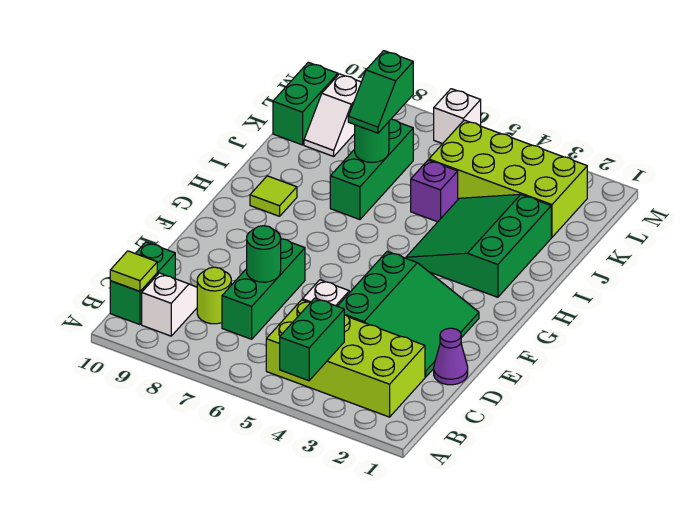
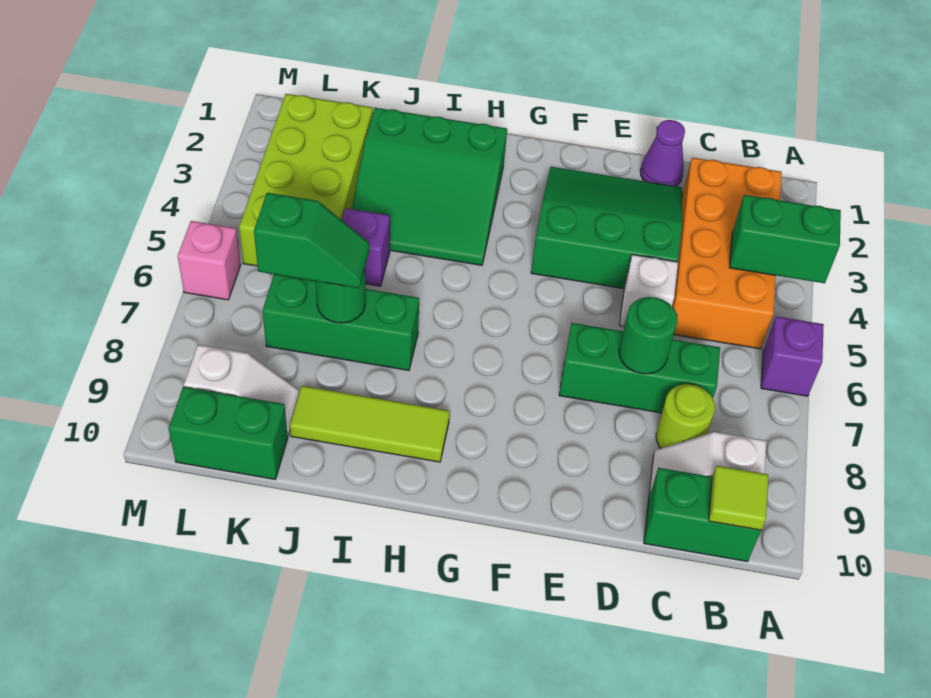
none -> purple 1x1 brick [761,316,824,396]
lime 2x4 brick [266,300,425,417] -> orange 2x4 brick [672,158,782,349]
lime 1x1 tile [250,176,297,216] -> lime 1x3 tile [290,386,450,462]
white 1x1 brick [433,89,481,144] -> pink 1x1 brick [178,221,241,300]

